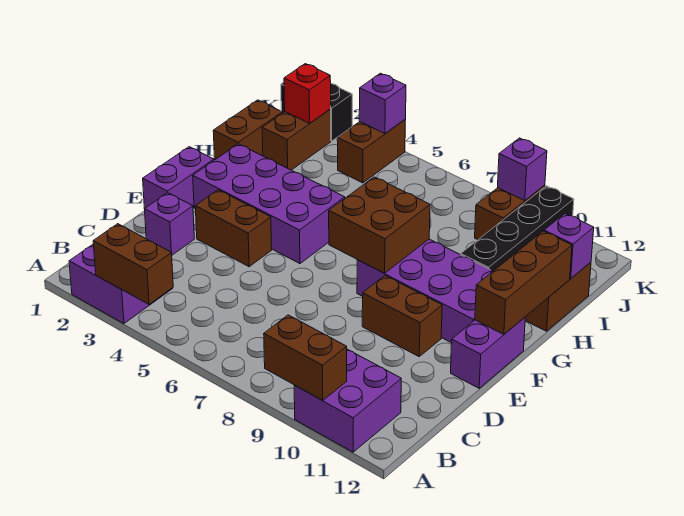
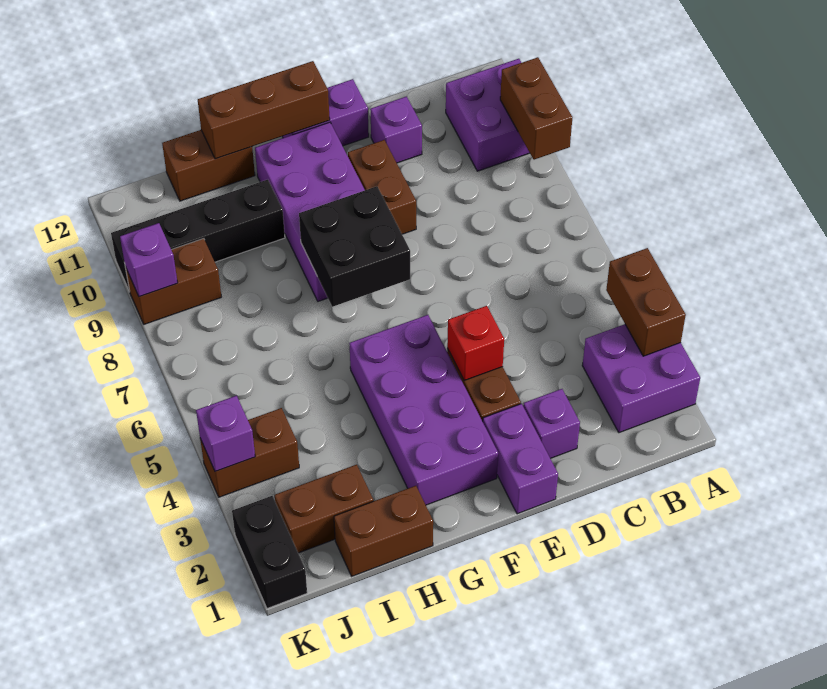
purple 1x2 brick [143,147,214,209] -> purple 1x2 brick turned to [483,404,558,514]
brown 2x2 brick [329,177,430,273] -> black 2x2 brick [299,186,410,307]
purple 1x1 brick [544,214,594,279] -> purple 1x1 brick moved to [370,96,422,163]
red 1x1 brick [284,64,331,123] -> red 1x1 brick moved to [447,306,504,381]

